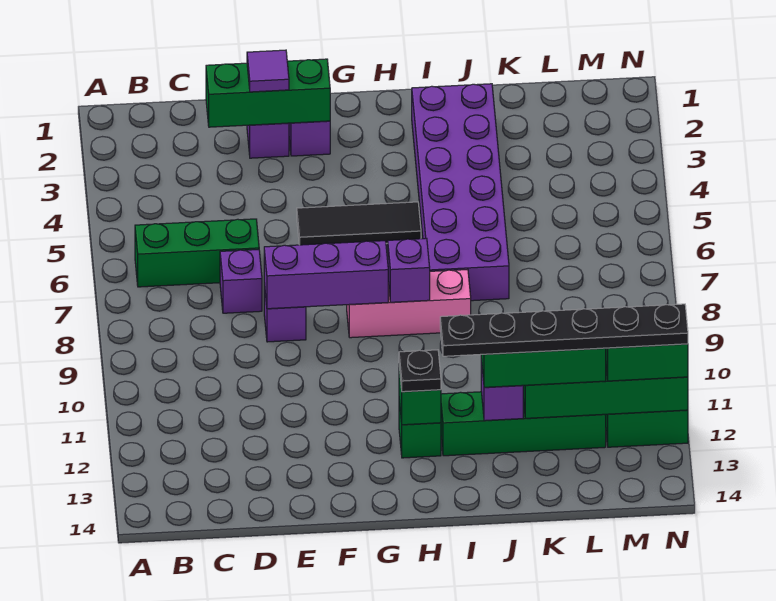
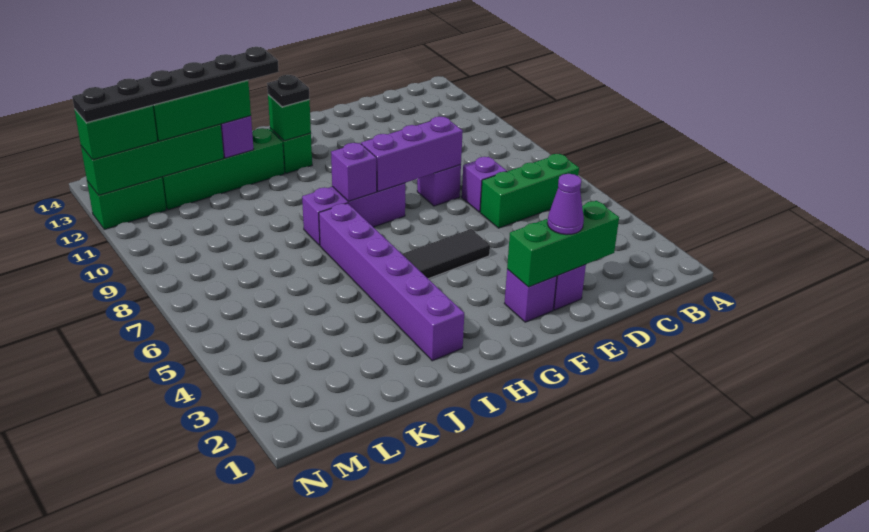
purple 1x1 tile [247,50,289,92] -> purple 1x1 cone [547,174,584,235]
pink 1x3 brick [347,269,471,338] -> purple 1x3 brick [302,183,405,245]
purple 2x6 brick [412,84,509,301] -> purple 1x6 brick [319,203,464,361]

